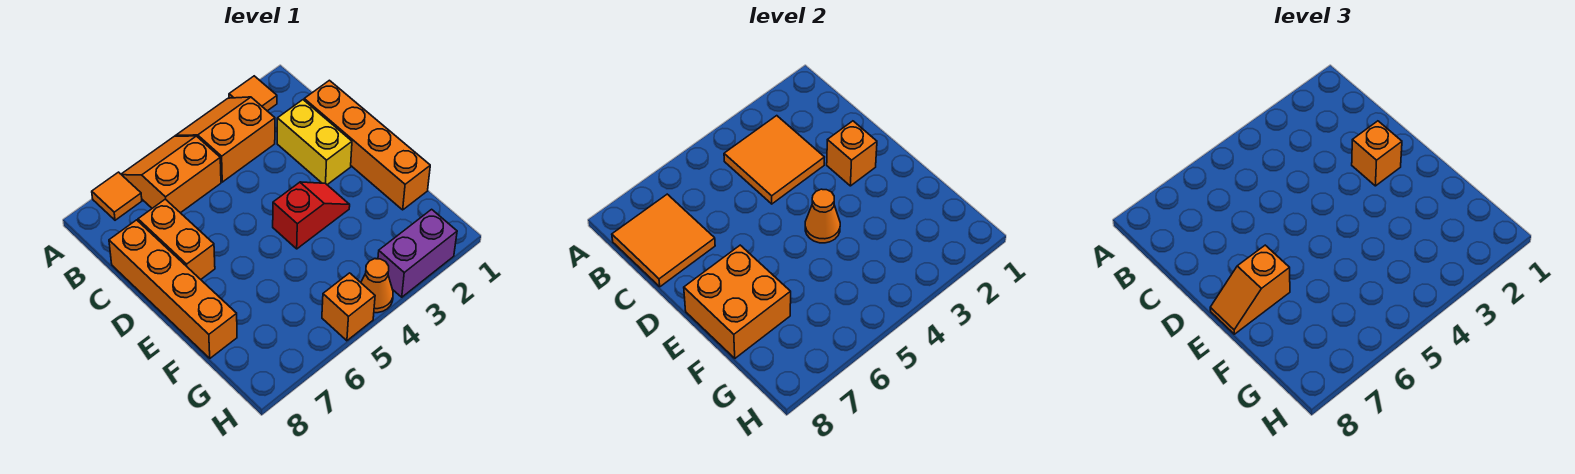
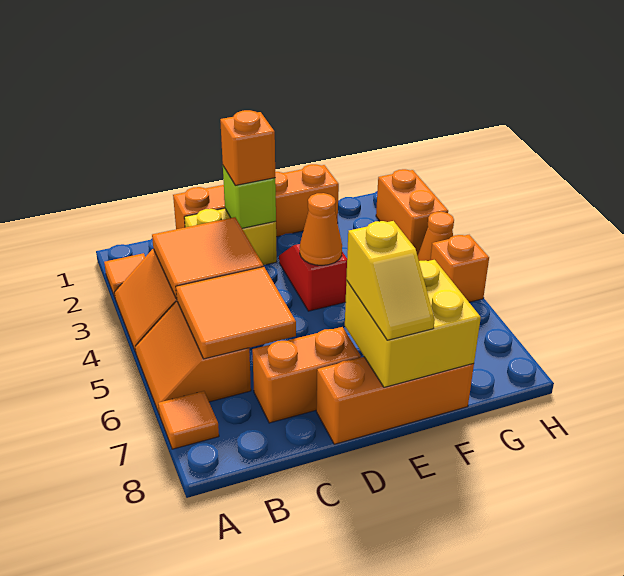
orange 2x2 tile [612,194,715,287] -> orange 2x2 tile moved to [176,267,296,359]
orange 1x4 brick [109,220,237,358] -> orange 1x3 brick [316,357,474,444]
orange 1x1 brick [827,121,877,186] -> lime 1x1 brick [223,166,276,228]
orange 2x2 brick [684,245,791,358] -> yellow 2x2 brick [345,260,481,387]
orange 1x2 slope [1210,245,1290,334] -> yellow 1x2 slope [346,221,435,340]
purple 1x2 brick [378,209,457,297] -> orange 1x2 brick [376,169,448,256]

